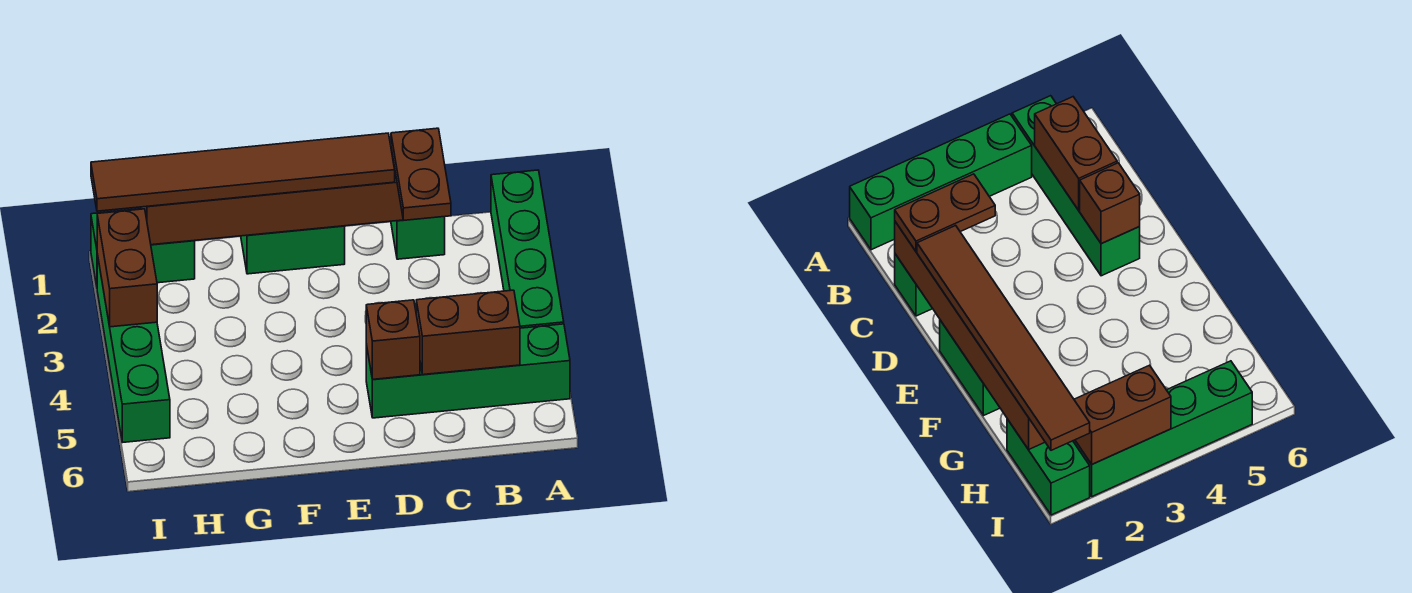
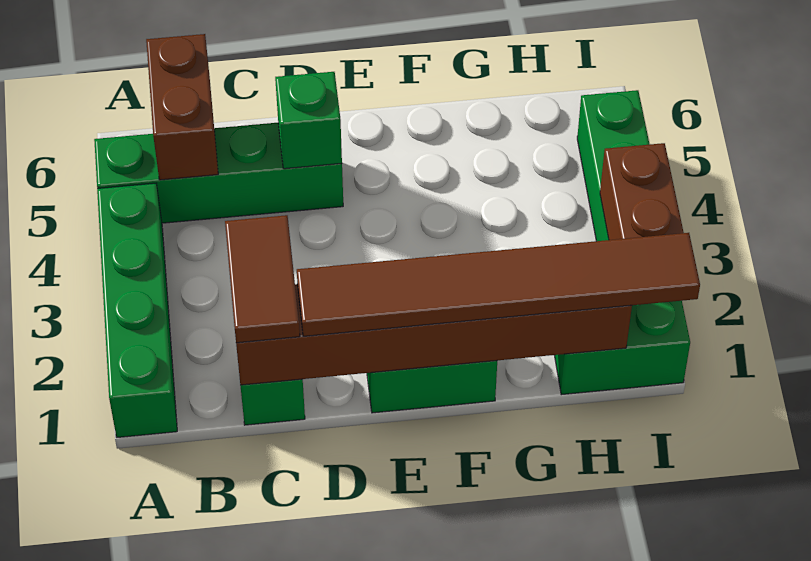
brown 1x2 brick [416,290,520,375] -> brown 1x2 brick turned to [146,34,218,180]
brown 1x2 plate [391,128,451,220] -> brown 1x2 tile [225,215,300,343]
brown 1x1 brick [366,300,420,379] -> green 1x1 brick [275,72,342,169]

